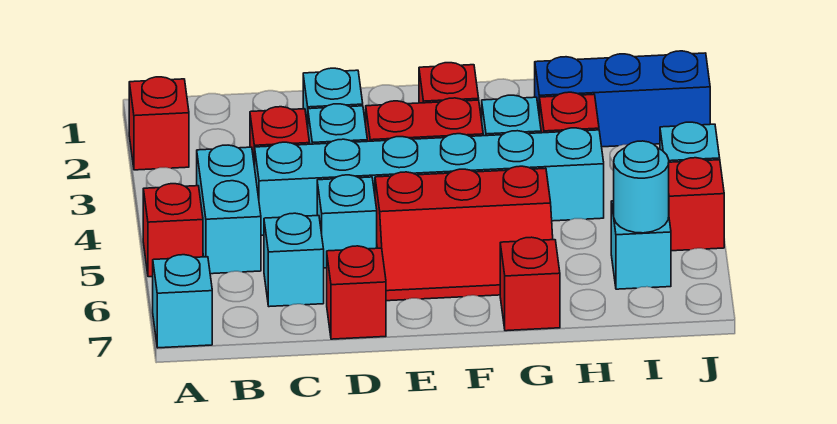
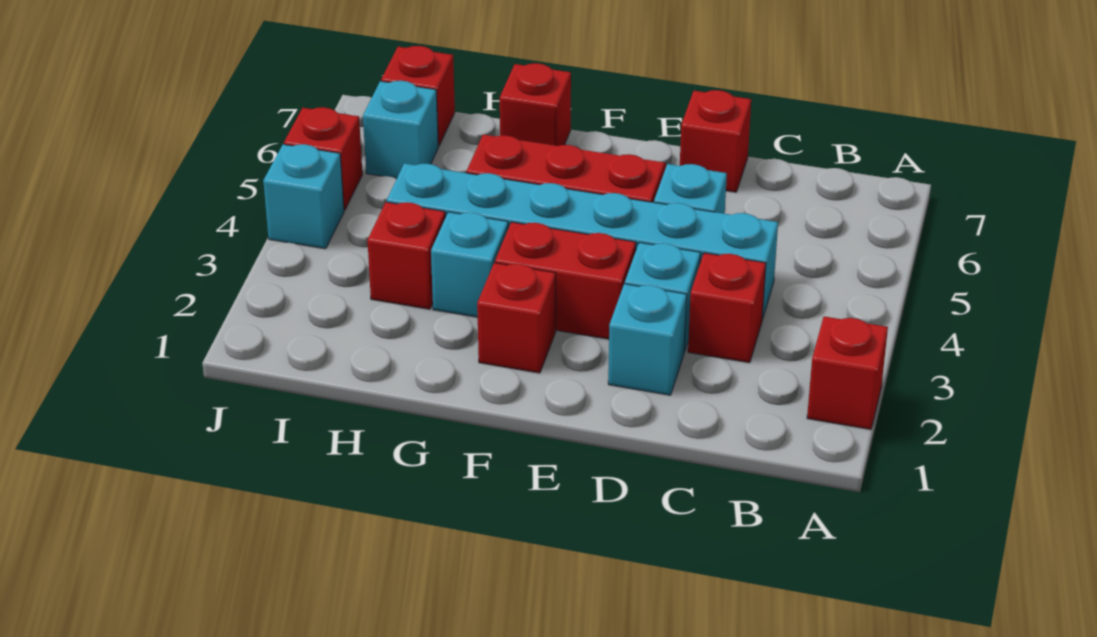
red 1x1 brick [143,184,203,277] -> red 1x1 brick moved to [381,46,455,146]
cyan 1x1 brick [153,255,212,348] -> none
cyan 1x2 brick [197,145,261,274] -> none
cyan 1x1 brick [264,213,324,307] -> none
blue 1x3 brick [535,51,710,147] -> none
cyan 1x1 round brick [614,141,669,233] -> none

